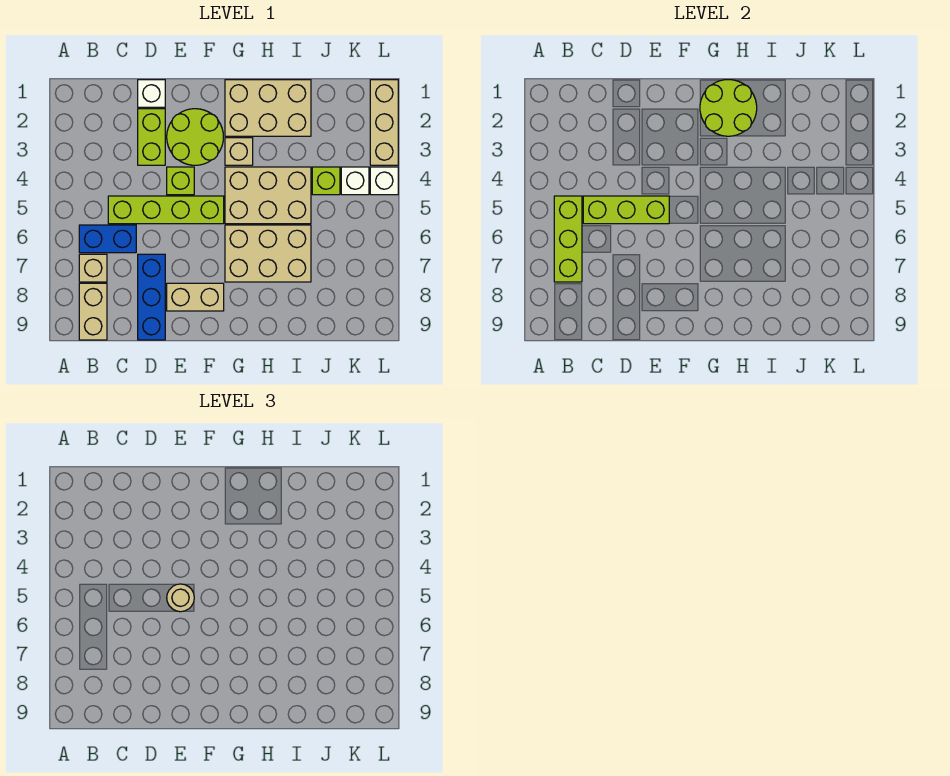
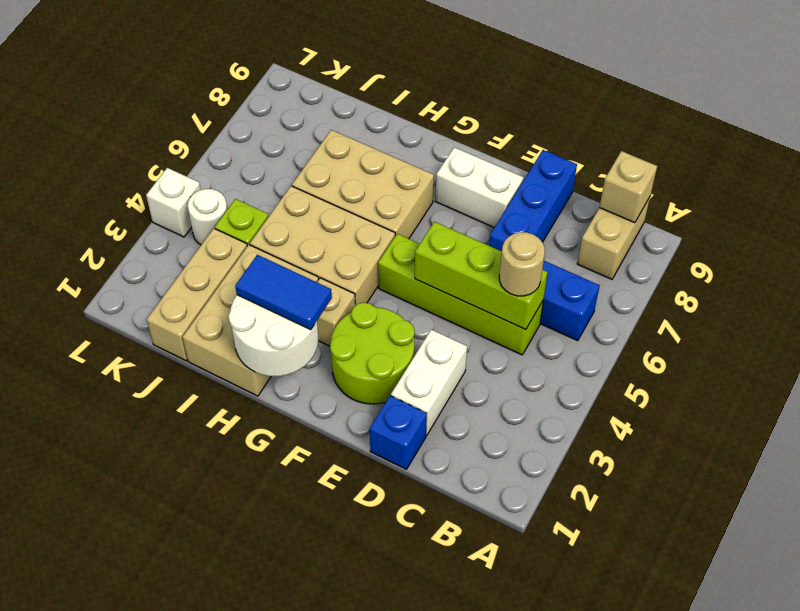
lime 1x3 brick [554,196,582,282] -> none
tan 1x1 brick [79,254,107,282] -> tan 1x1 brick moved to [599,151,657,223]
white 1x1 brick [138,80,165,107] -> blue 1x1 brick [370,396,427,469]
lime 1x2 brick [138,109,165,165] -> white 1x2 brick [391,330,467,435]
lime 1x1 brick [167,167,194,195] -> none
tan 1x1 round brick [167,584,194,612] -> tan 1x1 round brick moved to [499,232,545,296]
tan 1x2 brick [167,283,224,311] -> white 1x2 brick [435,147,524,227]
tan 2x3 brick [225,80,311,136] -> tan 2x3 brick turned to [183,245,319,396]
lime 2x2 round brick [700,80,757,136] -> white 2x2 round brick [228,295,318,376]
none -> blue 1x2 tile [235,255,332,330]
white 1x1 brick [341,167,369,195] -> white 1x1 round brick [188,189,227,245]
tan 1x3 brick [370,80,398,165] -> tan 1x3 brick moved to [147,228,247,361]

